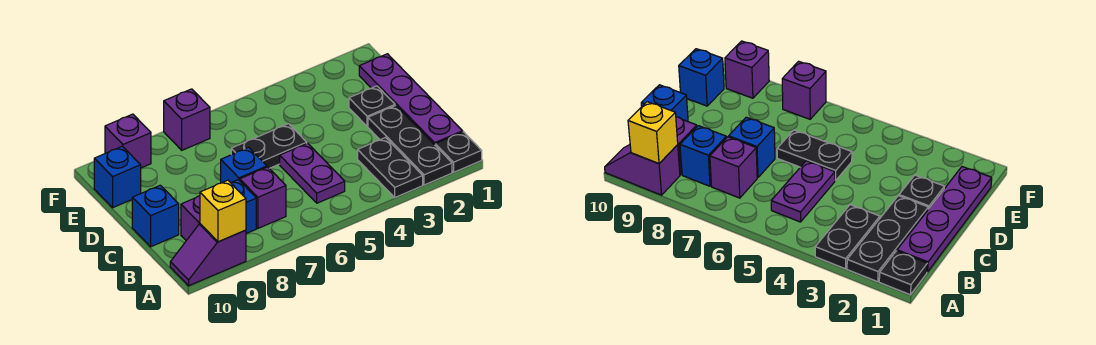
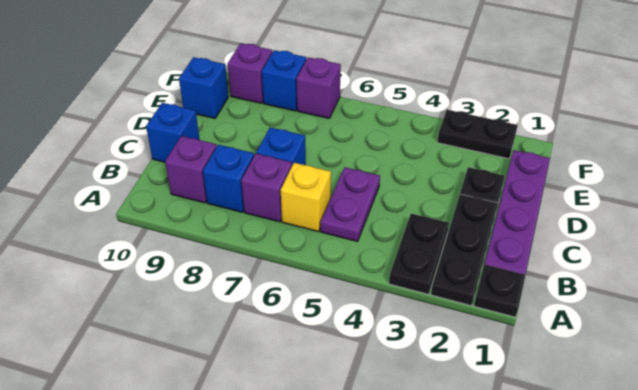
purple 1x2 slope [170,224,246,286] -> none
yellow 1x1 brick [200,180,246,242] -> yellow 1x1 brick moved to [281,163,331,231]
black 1x2 plate [231,124,307,168] -> black 1x2 plate moved to [437,110,518,159]
none -> blue 1x1 brick [262,50,306,111]

